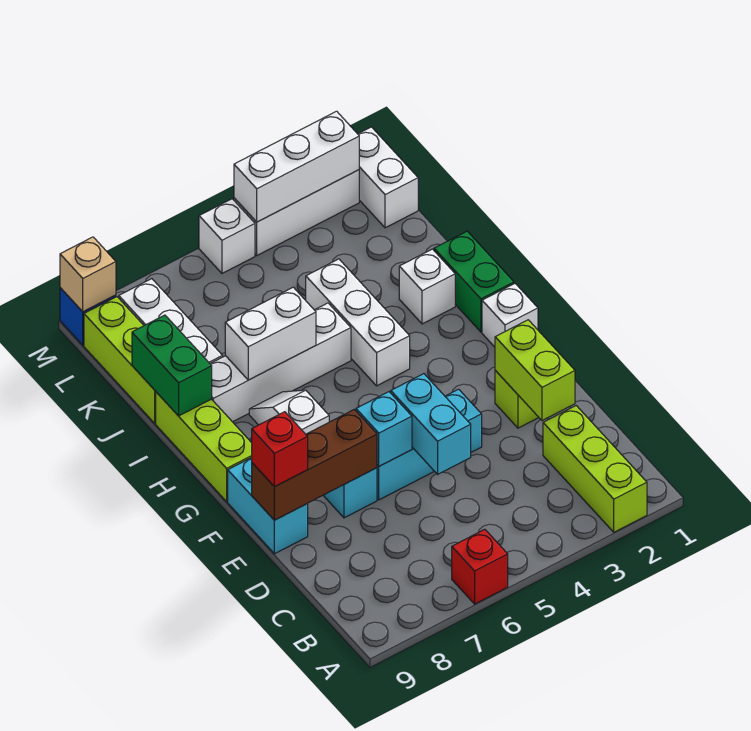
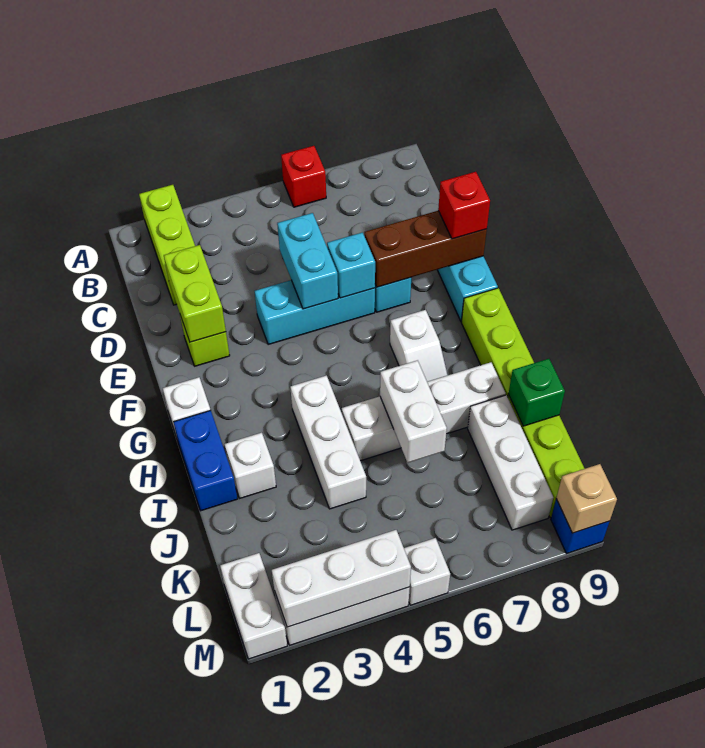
green 1x2 brick [434,231,514,332] -> blue 1x2 brick [174,410,237,511]
white 1x2 brick [225,287,316,380] -> white 1x2 brick turned to [380,360,447,463]
green 1x2 brick [132,315,212,416] -> green 1x1 brick [508,359,565,426]

